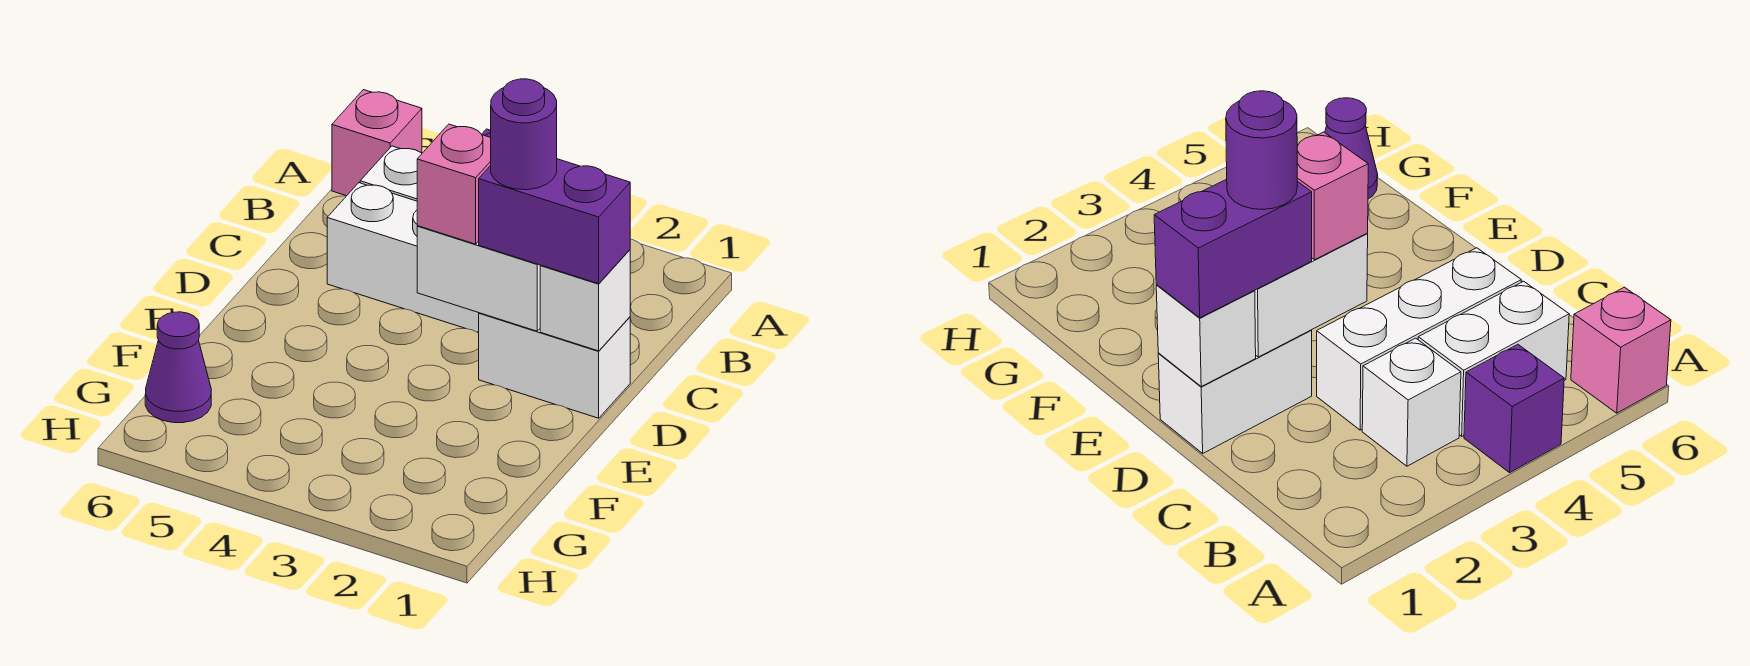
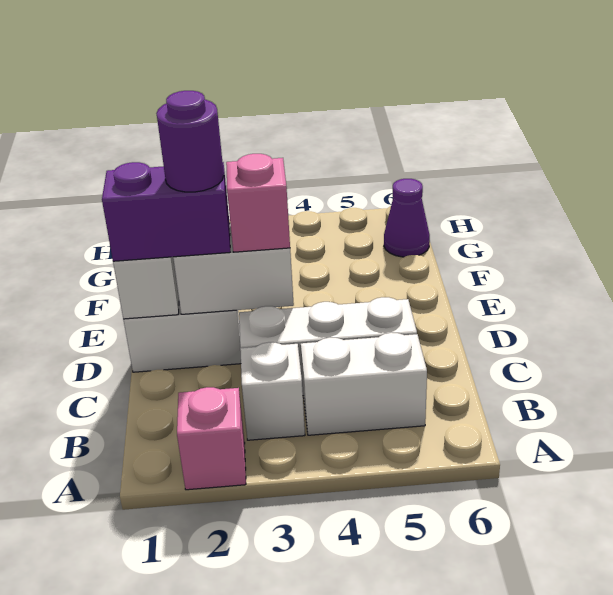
purple 1x1 brick [1464,344,1564,473] -> none
pink 1x1 brick [332,90,422,196] -> pink 1x1 brick moved to [177,387,246,490]

